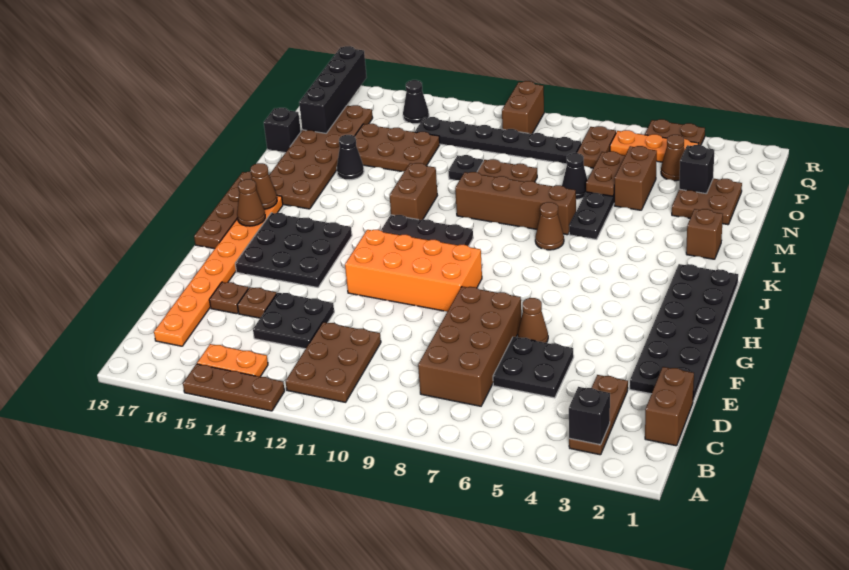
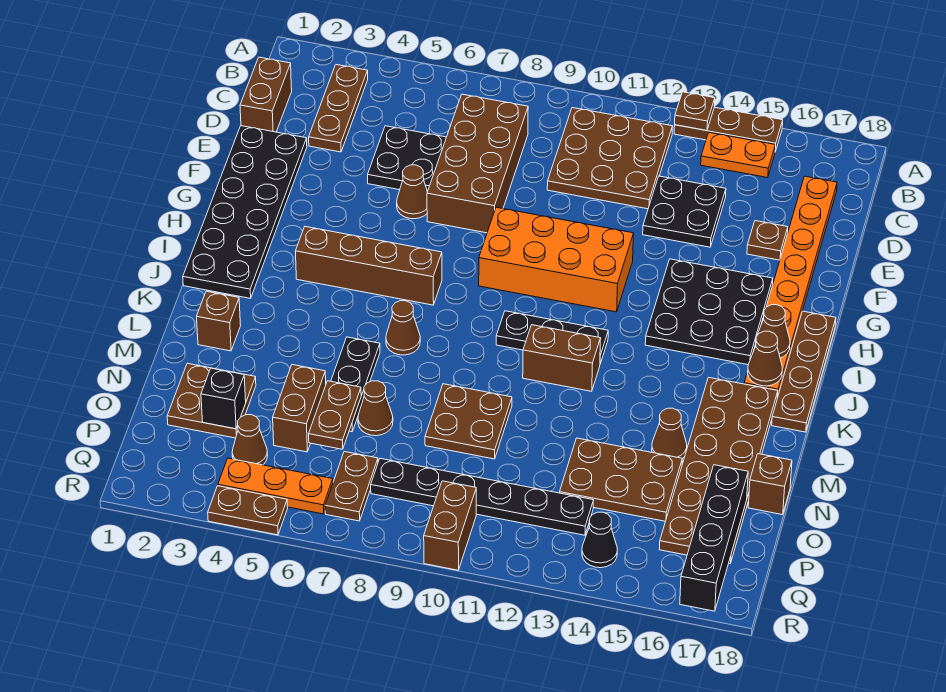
black 1x1 brick [569,387,610,445] -> none
brown 2x3 plate [286,322,381,402] -> brown 3x3 plate [547,108,673,209]
brown 1x1 plate [237,287,277,318] -> brown 1x1 plate moved to [675,92,715,131]
brown 1x2 brick [390,163,437,220] -> brown 1x2 brick turned to [523,325,601,391]
brown 1x4 brick [455,172,576,235] -> brown 1x4 brick moved to [296,227,442,305]
black 1x1 cone [337,135,364,180] -> brown 1x1 cone [652,408,687,459]
black 1x1 cone [562,153,587,199] -> brown 1x1 cone [358,381,393,436]
black 1x1 plate [448,155,483,180] -> none
black 1x1 brick [264,108,301,153] -> brown 1x1 brick [748,454,792,515]

